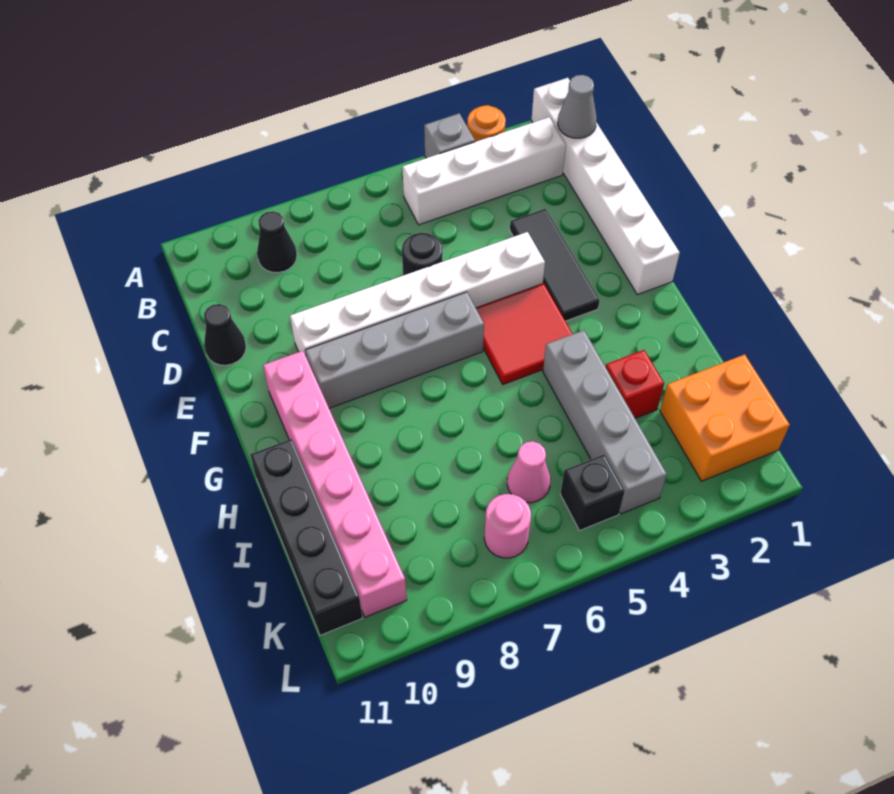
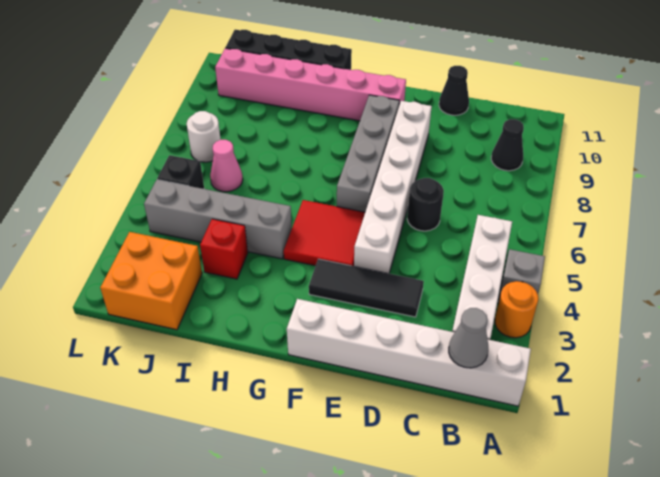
pink 1x1 round brick [484,494,531,558] -> white 1x1 round brick [187,111,221,162]

